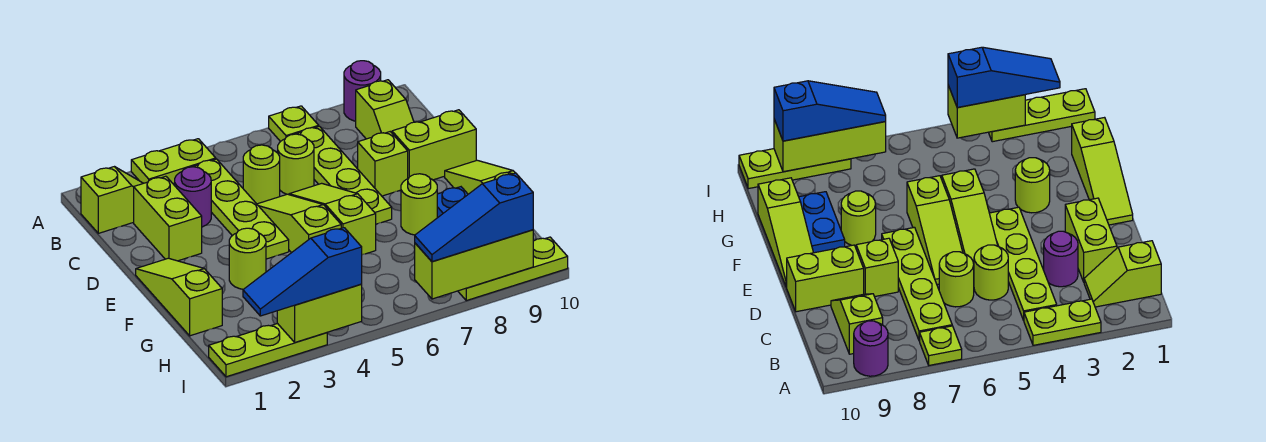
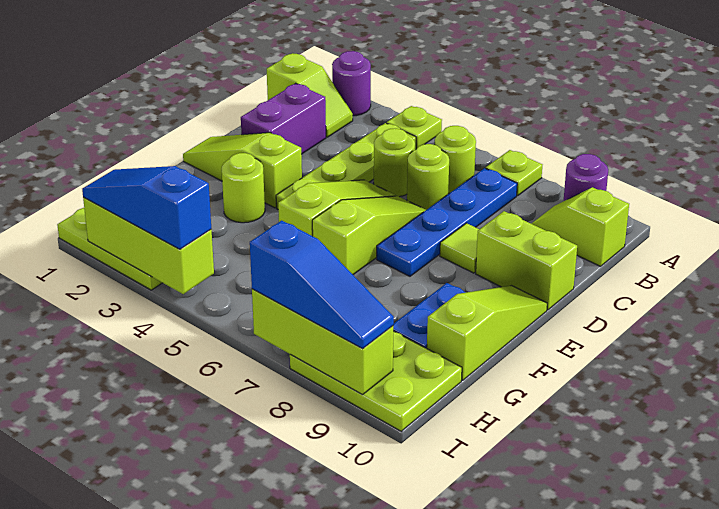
lime 1x2 plate [131,139,216,183] -> lime 1x1 plate [387,106,442,149]
lime 1x4 plate [297,126,392,224] -> blue 1x4 plate [377,168,517,276]
lime 1x2 slope [356,80,414,139] -> lime 1x2 slope turned to [531,187,629,266]
lime 1x2 brick [134,176,202,261] -> purple 1x2 brick [241,83,326,154]
purple 1x1 round brick [175,167,211,227] -> purple 1x1 round brick moved to [332,51,371,116]
lime 1x1 brick [358,132,408,196] -> lime 1x1 tile [440,223,479,273]
lime 1x3 slope [136,258,222,336] -> lime 1x3 slope turned to [183,133,302,208]
lime 1x1 round brick [401,174,437,235] -> lime 1x1 round brick moved to [435,126,476,193]
lime 1x2 brick [277,284,362,343] -> lime 1x3 brick [83,197,214,294]
blue 1x3 slope [415,173,533,262] -> blue 1x3 slope turned to [250,221,394,348]
lime 1x3 plate [458,237,568,301] -> lime 2x3 plate [290,331,462,431]

